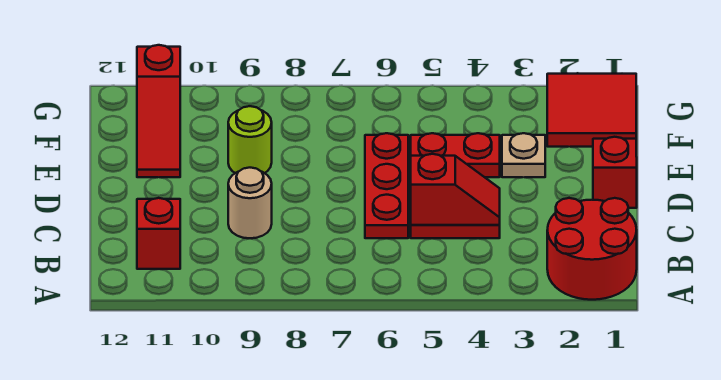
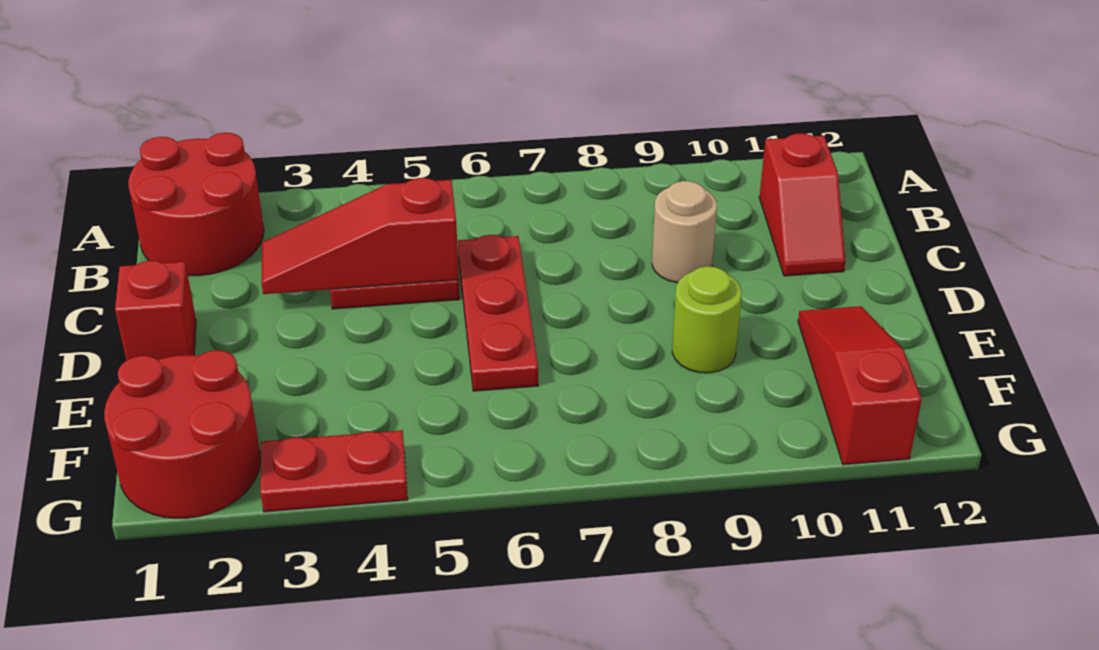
red 1x2 slope [411,154,500,225] -> red 1x3 slope [261,178,459,294]
tan 1x1 plate [502,133,545,177] -> none
red 1x2 plate [411,133,500,177] -> red 1x2 plate moved to [260,430,408,512]
red 2x2 tile [547,74,636,147] -> red 2x2 round brick [104,350,261,518]

